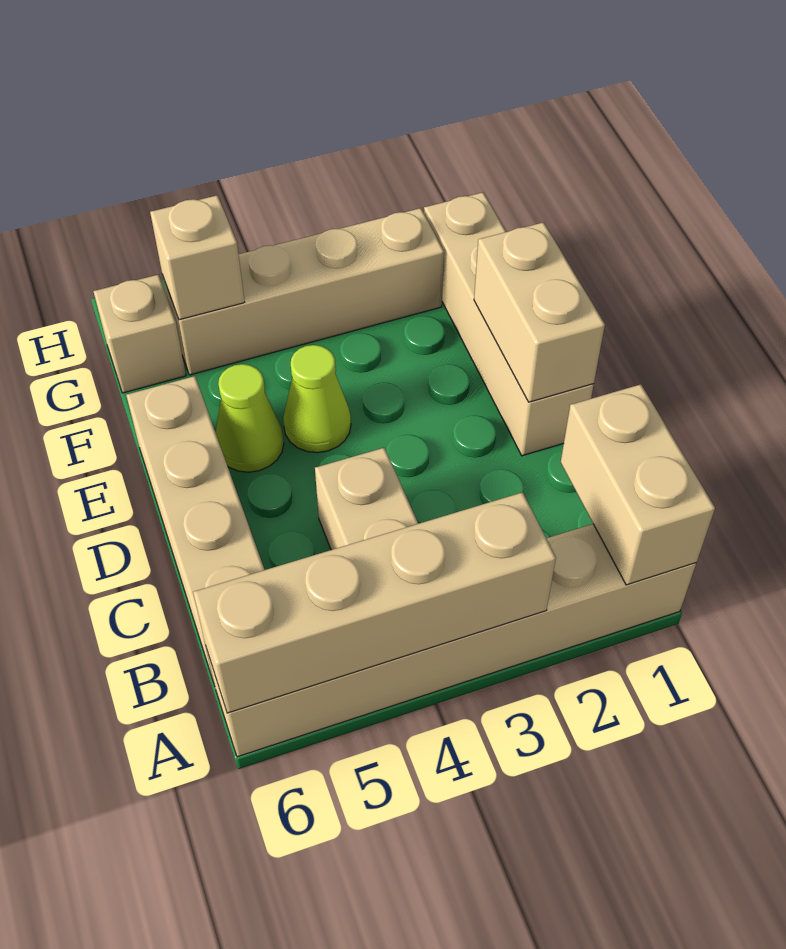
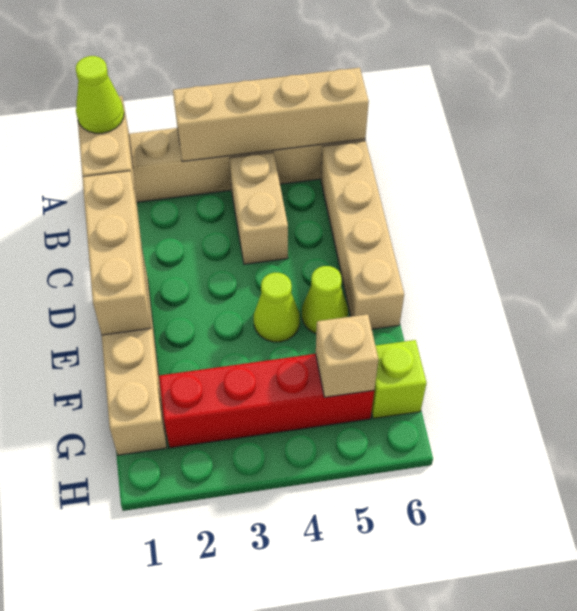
none -> lime 1x1 cone [76,56,124,133]
tan 1x2 brick [474,222,605,402] -> tan 1x3 brick [82,171,151,335]
tan 1x4 brick [163,208,444,375] -> red 1x4 brick [159,354,374,448]
tan 1x1 brick [93,275,186,393] -> lime 1x1 brick [372,340,426,419]

